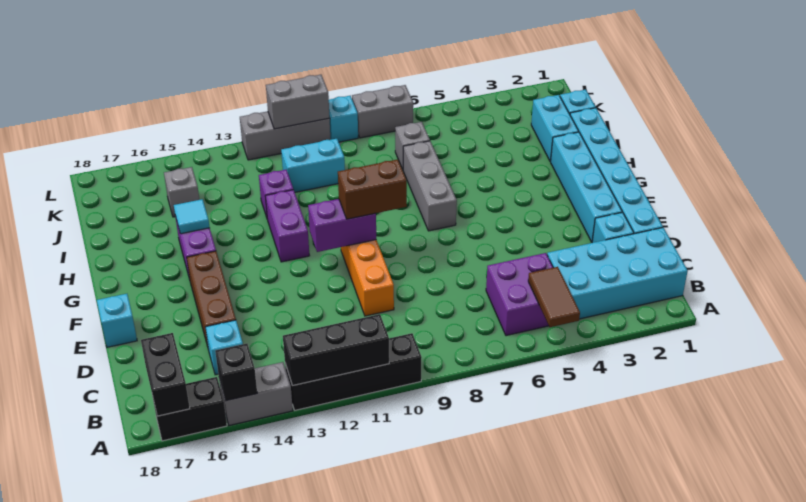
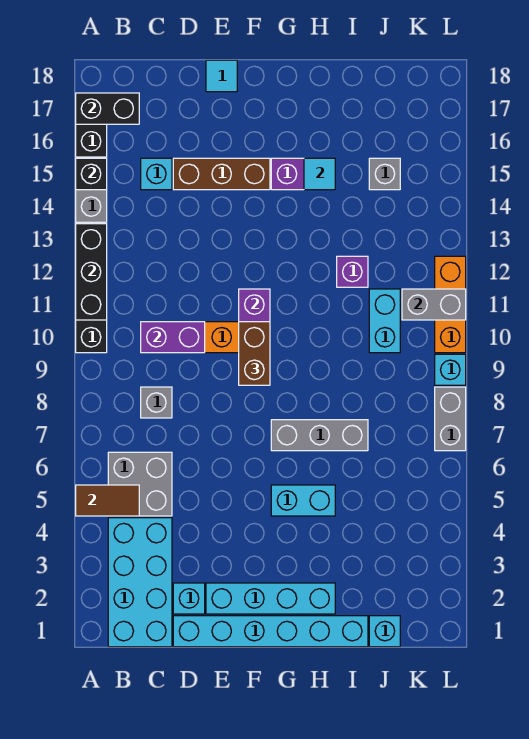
purple 2x2 brick [486,253,553,336] -> grey 2x2 brick [108,452,172,516]
cyan 1x1 brick [97,294,137,347] -> cyan 1x1 tile [206,60,237,92]
purple 1x2 brick [265,190,310,262] -> purple 1x2 brick moved to [141,322,205,353]
cyan 1x2 brick [531,95,579,162] -> cyan 1x2 brick moved to [271,485,335,516]
grey 1x1 brick [395,122,430,170] -> grey 1x1 brick moved to [141,387,172,418]
grey 1x3 brick [240,111,330,160] -> orange 1x3 brick [435,256,466,353]
grey 1x2 brick [266,75,329,129] -> grey 1x2 brick turned to [402,289,466,320]

